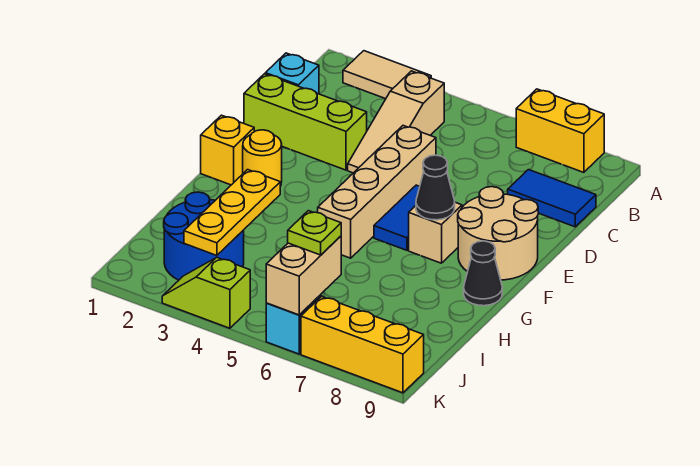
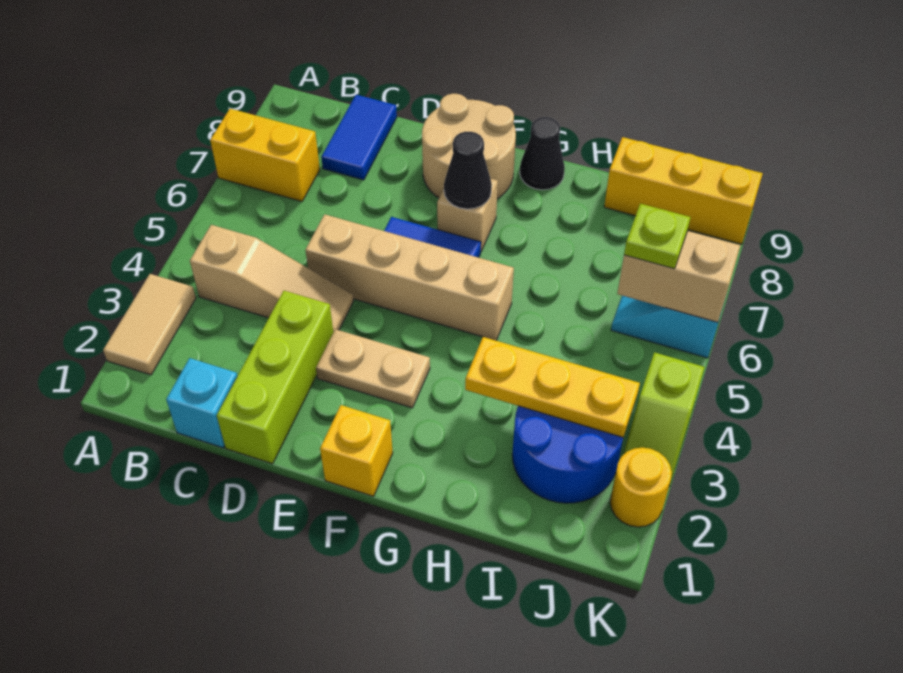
yellow 1x2 brick [516,89,604,172] -> yellow 1x2 brick turned to [210,109,320,201]
none -> tan 1x2 plate [316,329,430,408]
yellow 1x1 round brick [243,130,282,186] -> yellow 1x1 round brick moved to [610,448,672,527]
yellow 1x3 brick [301,297,424,393] -> yellow 1x3 brick turned to [604,137,763,244]

